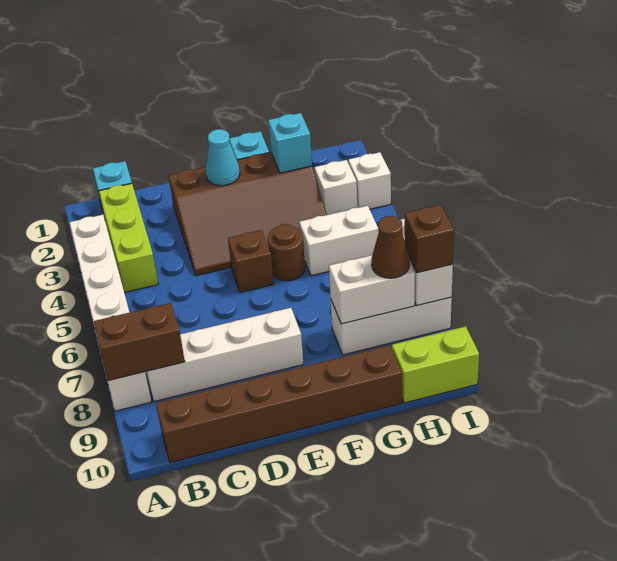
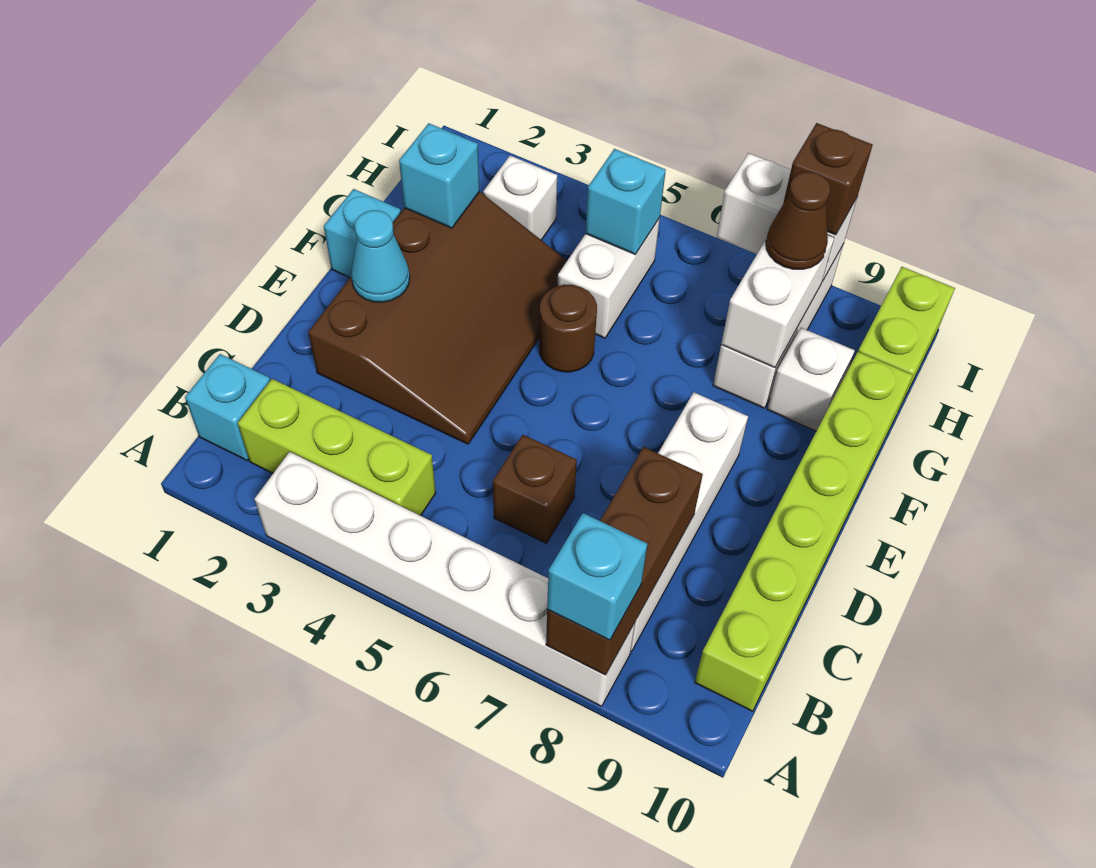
brown 1x2 brick [93,303,185,381] -> brown 1x3 brick [546,447,703,675]
none -> cyan 1x1 brick [547,513,648,640]
brown 1x6 brick [156,345,402,463] -> lime 1x6 brick [695,352,913,711]
brown 1x1 brick [228,230,274,292] -> brown 1x1 brick moved to [493,435,577,543]
none -> cyan 1x1 brick [585,149,666,254]
white 1x1 brick [348,152,391,209] -> white 1x1 brick moved to [767,328,855,431]

